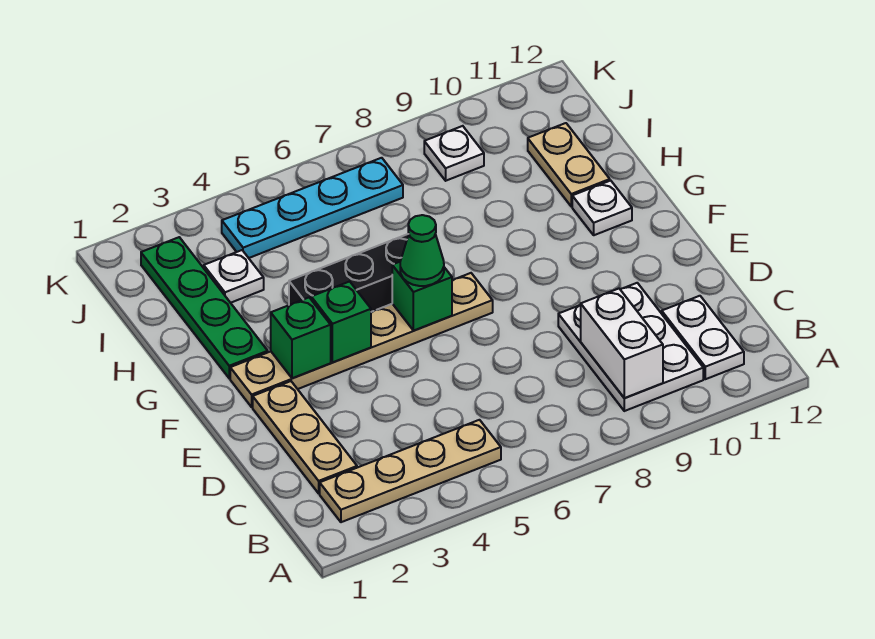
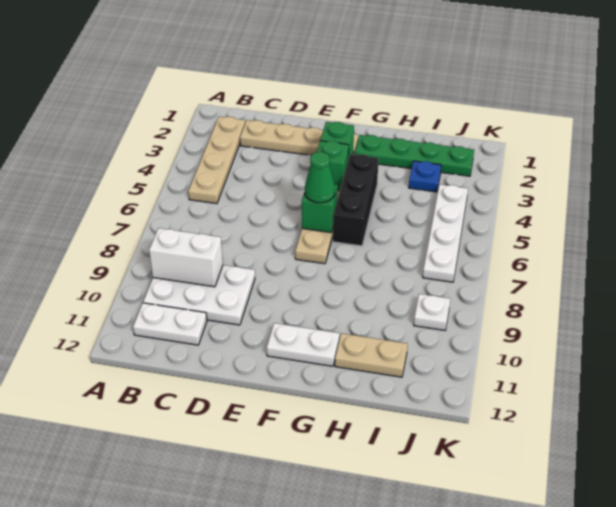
white 1x1 plate [572,181,632,235] -> white 1x2 plate [267,323,339,366]
white 1x1 plate [204,250,264,303] -> blue 1x1 plate [409,161,441,192]
cyan 1x4 plate [222,158,403,258] -> white 1x4 plate [423,185,468,282]

